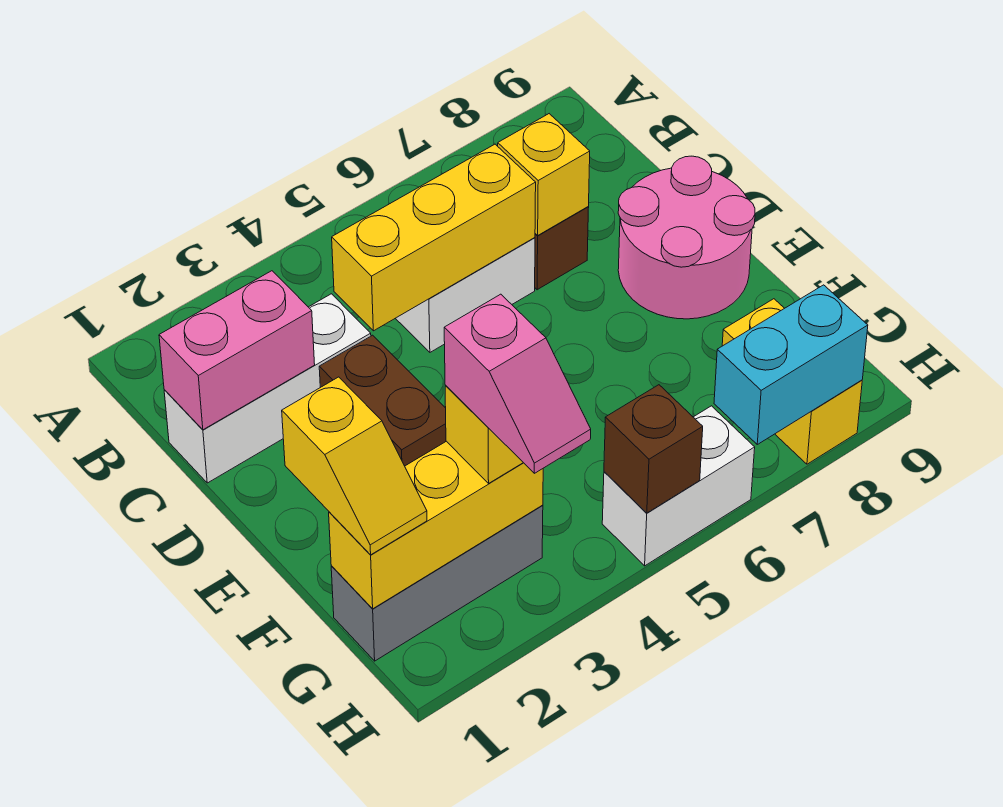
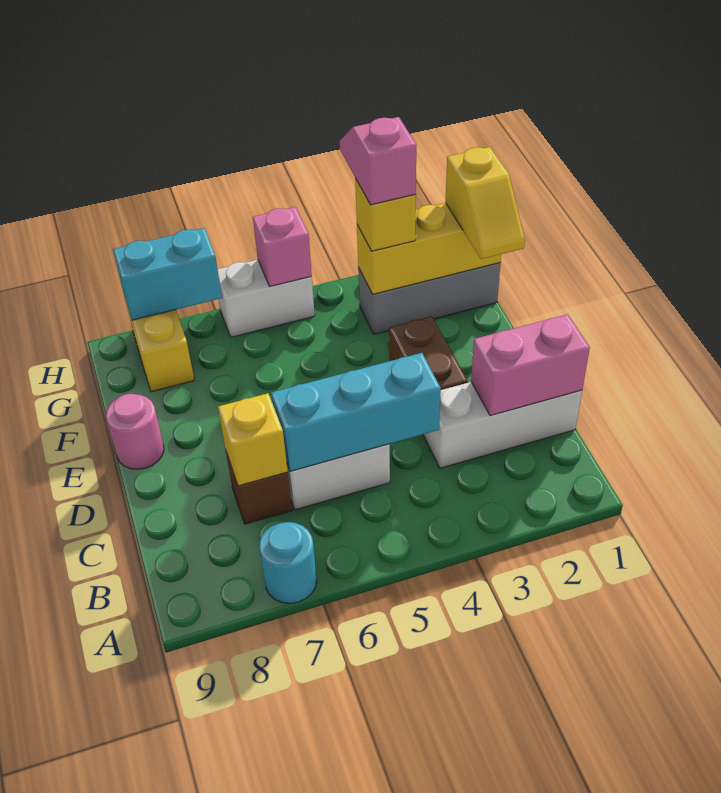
none -> cyan 1x1 round brick [259,522,317,603]
yellow 1x3 brick [332,144,536,331] -> cyan 1x3 brick [271,353,441,471]
pink 2x2 round brick [618,156,755,319] -> pink 1x1 round brick [106,394,164,469]
yellow 1x2 slope [282,377,427,555] -> yellow 1x2 slope turned to [446,147,525,259]
brown 1x1 brick [604,385,703,513] -> pink 1x1 brick [253,207,312,286]

